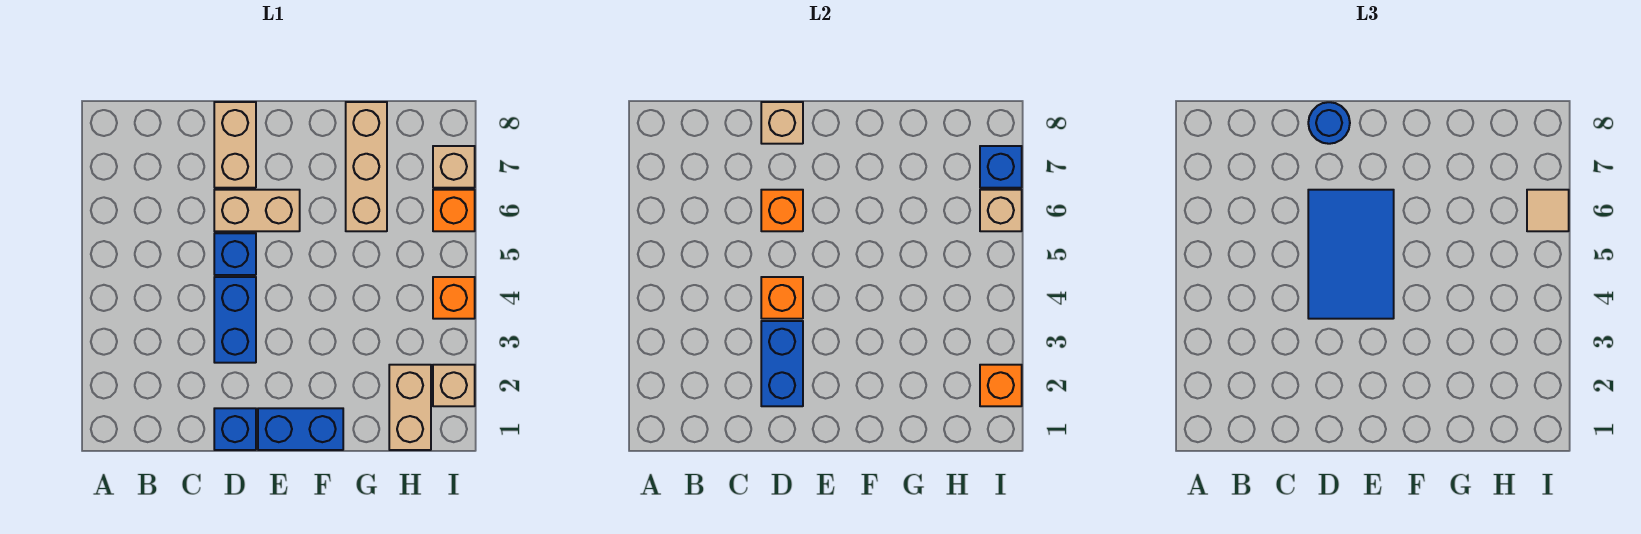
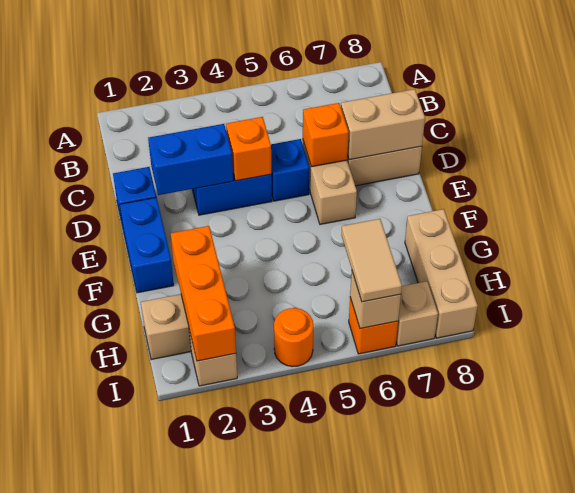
blue 2x3 tile [1308,190,1394,319] -> none
tan 1x1 brick [761,102,803,144] -> tan 1x2 brick [341,89,425,160]
blue 1x1 round brick [1308,102,1350,144] -> none
tan 1x3 brick [346,102,387,231] -> tan 1x3 brick turned to [405,209,478,338]
orange 1x1 brick [980,365,1022,406] -> orange 1x3 brick [171,226,236,361]
orange 1x1 brick [433,277,475,319] -> orange 1x1 round brick [274,308,313,367]
tan 1x1 tile [1527,190,1569,231] -> tan 1x2 tile [342,219,402,302]
blue 1x1 brick [980,146,1022,188] -> none

